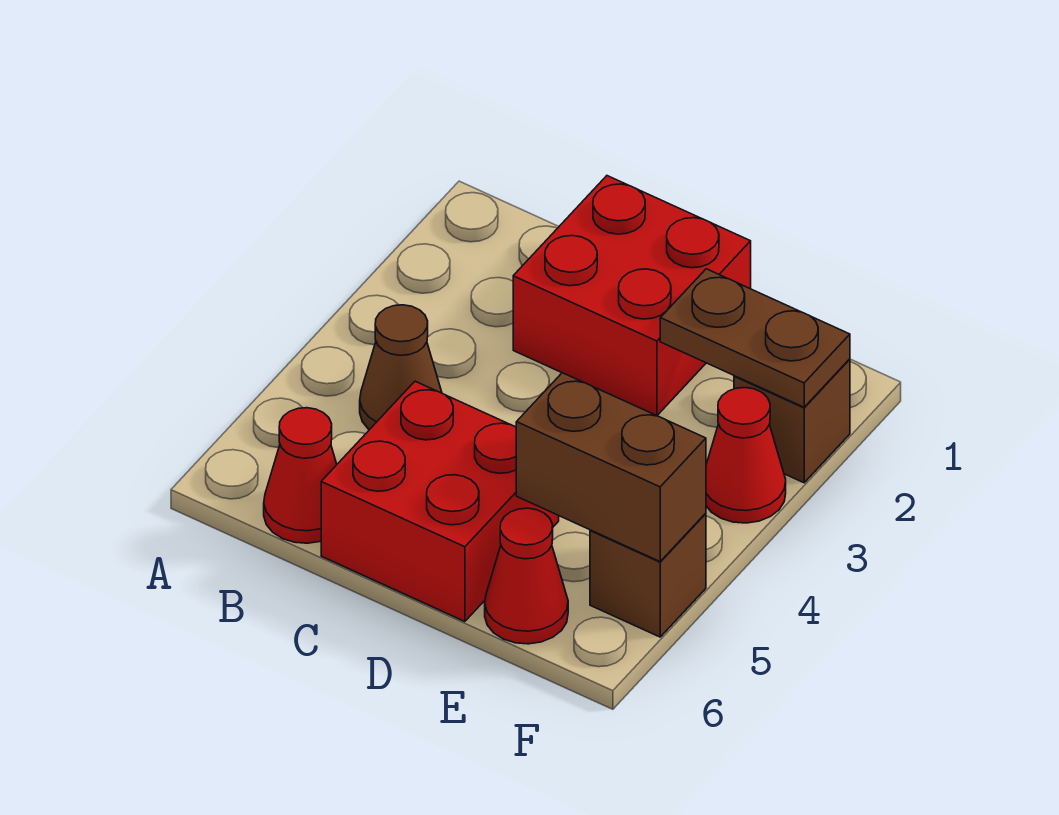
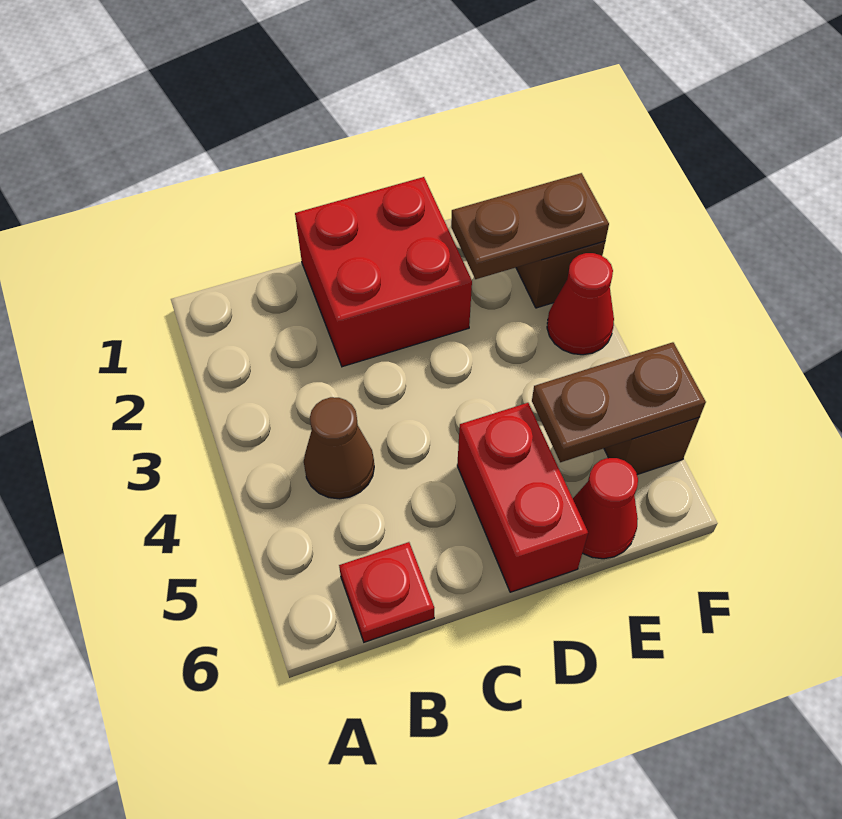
red 1x1 cone [264,408,337,543] -> red 1x1 plate [339,542,434,642]
red 2x2 brick [321,381,559,621] -> red 1x2 brick [457,403,588,592]
brown 1x2 brick [516,373,706,561] -> brown 1x2 plate [532,342,706,462]

